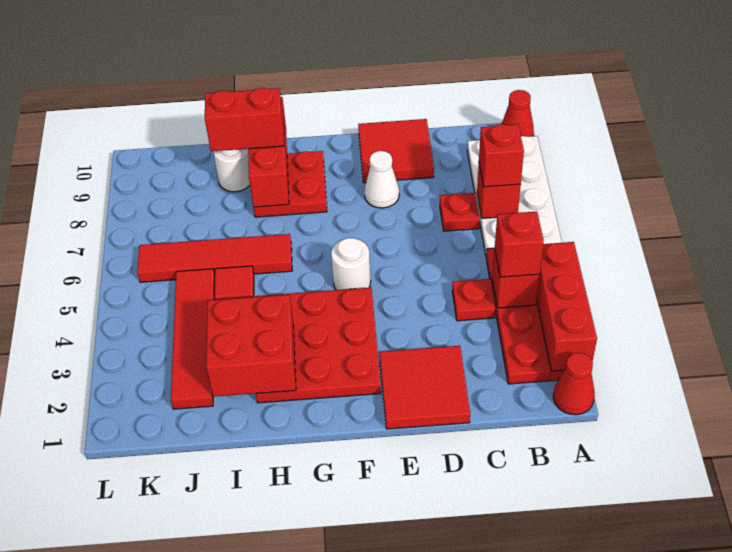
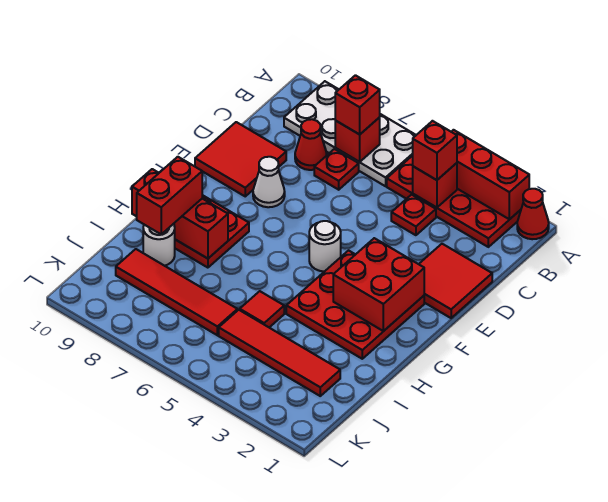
red 1x1 cone [502,90,534,137] -> red 1x1 cone moved to [295,119,327,170]
red 2x2 brick [206,295,296,397] -> red 2x2 brick moved to [333,238,424,331]
red 1x4 tile [137,234,292,282] -> red 1x4 tile turned to [116,249,237,335]

